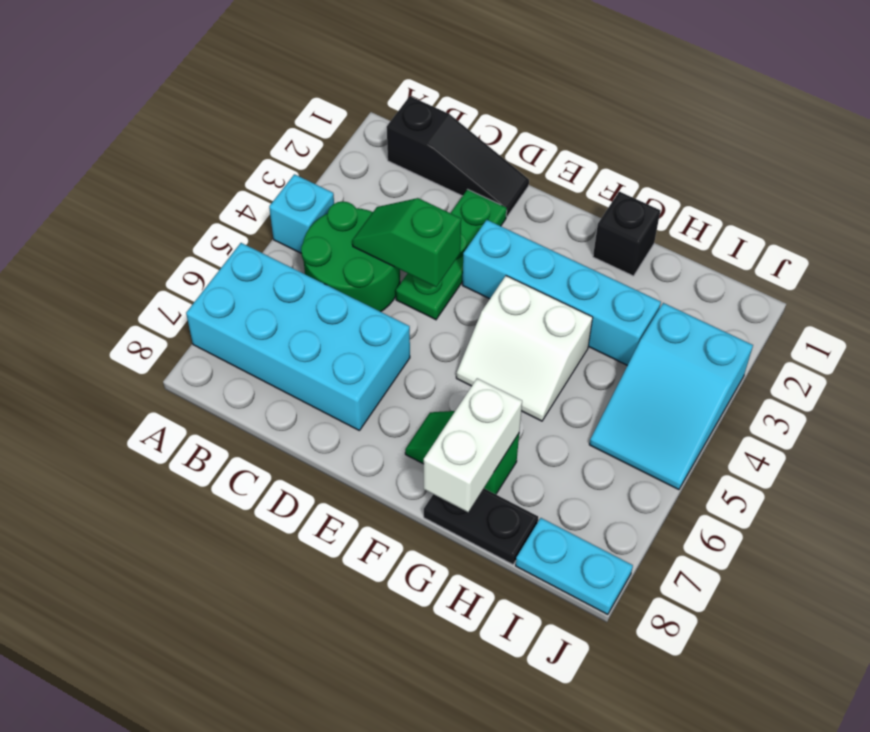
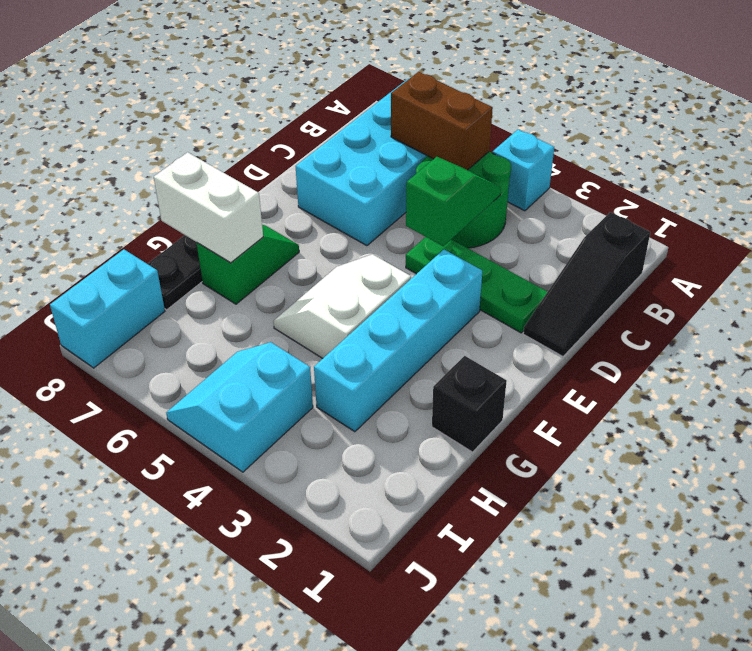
none -> brown 1x2 brick [391,72,493,170]
cyan 2x3 slope [589,303,753,490] -> cyan 2x2 slope [166,342,313,472]
cyan 1x2 plate [516,518,633,615] -> cyan 1x2 brick [50,249,165,368]

